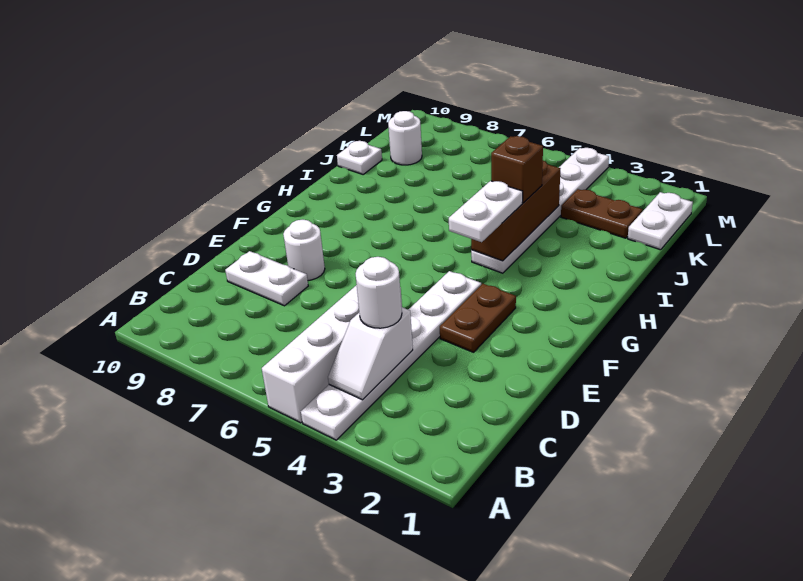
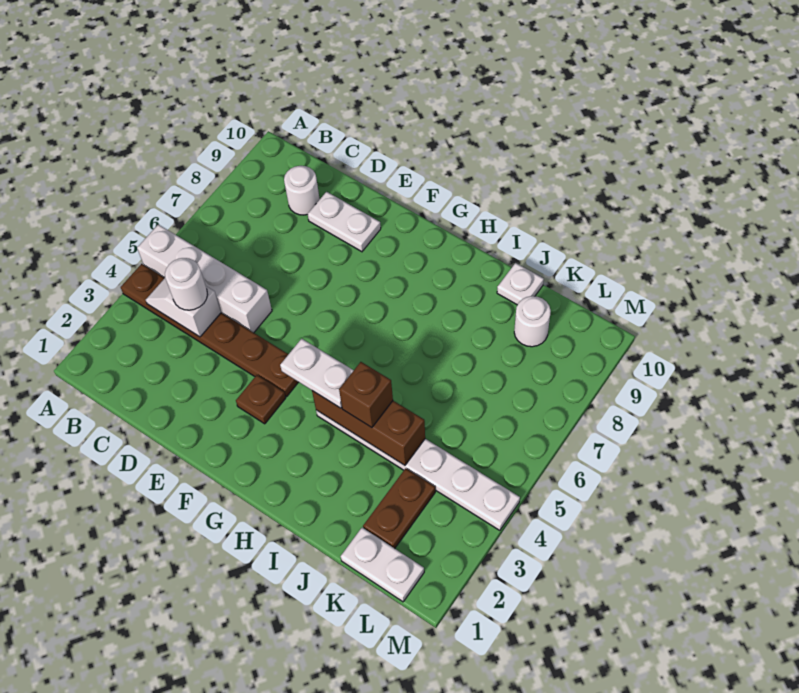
white 1x6 plate [301,271,481,440] -> brown 1x6 plate [121,264,298,396]
white 1x2 plate [225,251,308,306] -> white 1x2 plate turned to [308,192,381,252]
brown 1x2 plate [440,284,516,352] -> brown 1x1 plate [236,375,286,424]
white 1x1 round brick [283,220,325,281] -> white 1x1 round brick moved to [284,166,320,215]

